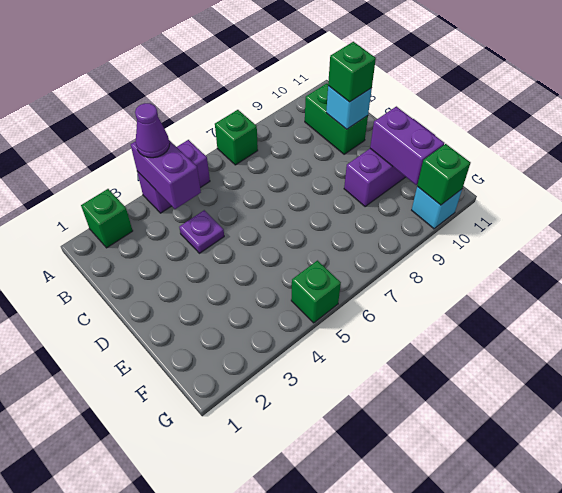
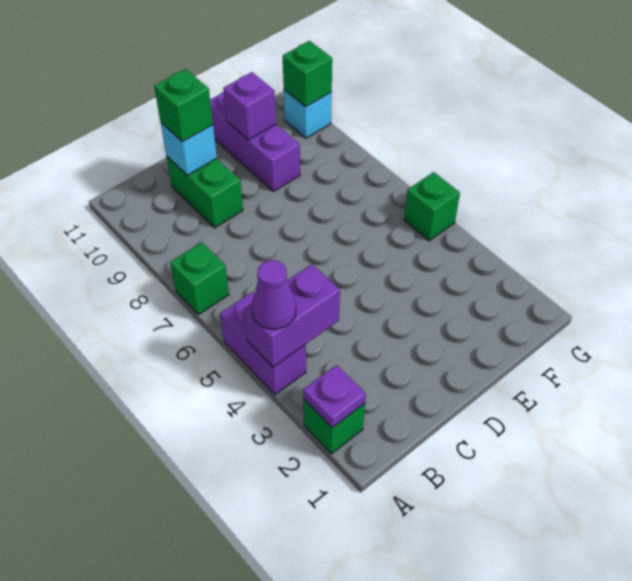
green 1x2 brick [305,83,368,154] -> green 1x2 brick turned to [166,156,243,228]
purple 1x1 plate [179,210,224,253] -> purple 1x1 plate moved to [303,365,366,428]
purple 1x2 brick [370,106,444,185] -> purple 1x1 brick [223,72,276,140]

